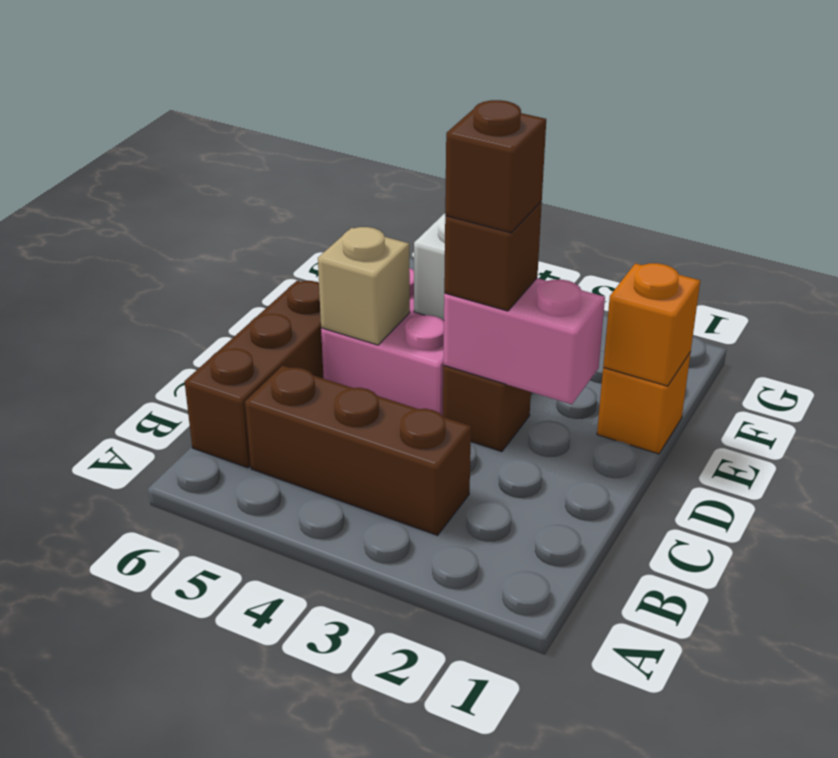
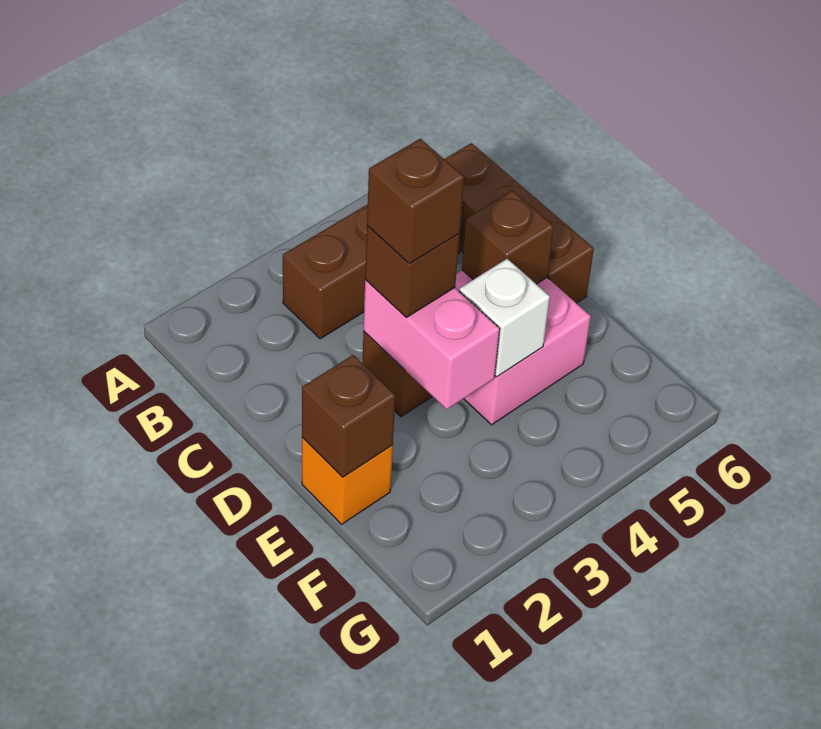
pink 1x2 brick [443,278,605,404] -> pink 1x2 brick turned to [364,280,500,409]
tan 1x1 brick [318,227,410,345] -> brown 1x1 brick [462,191,554,284]
orange 1x1 brick [603,263,700,386] -> brown 1x1 brick [302,355,395,477]

